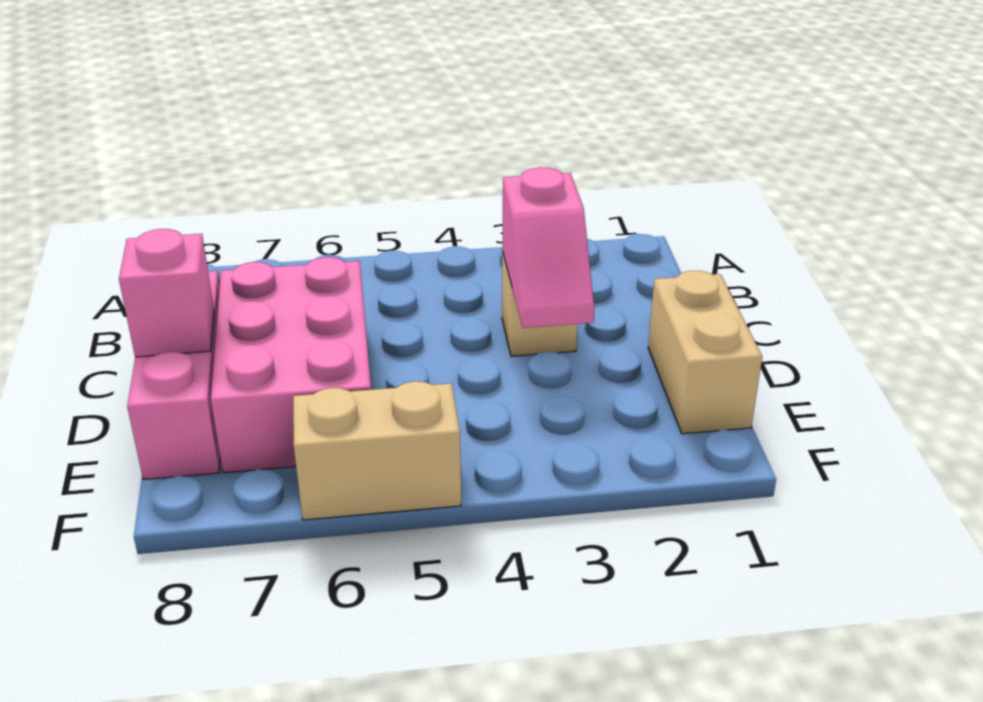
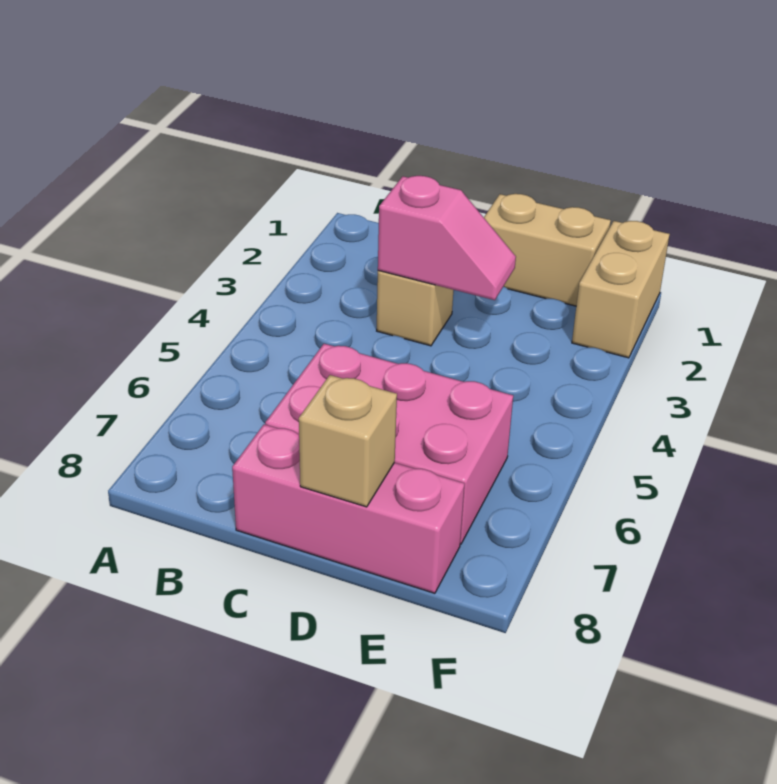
pink 1x1 brick [119,229,214,357] -> tan 1x1 brick [299,375,397,507]
tan 1x2 brick [293,381,461,520] -> tan 1x2 brick moved to [572,221,670,358]

